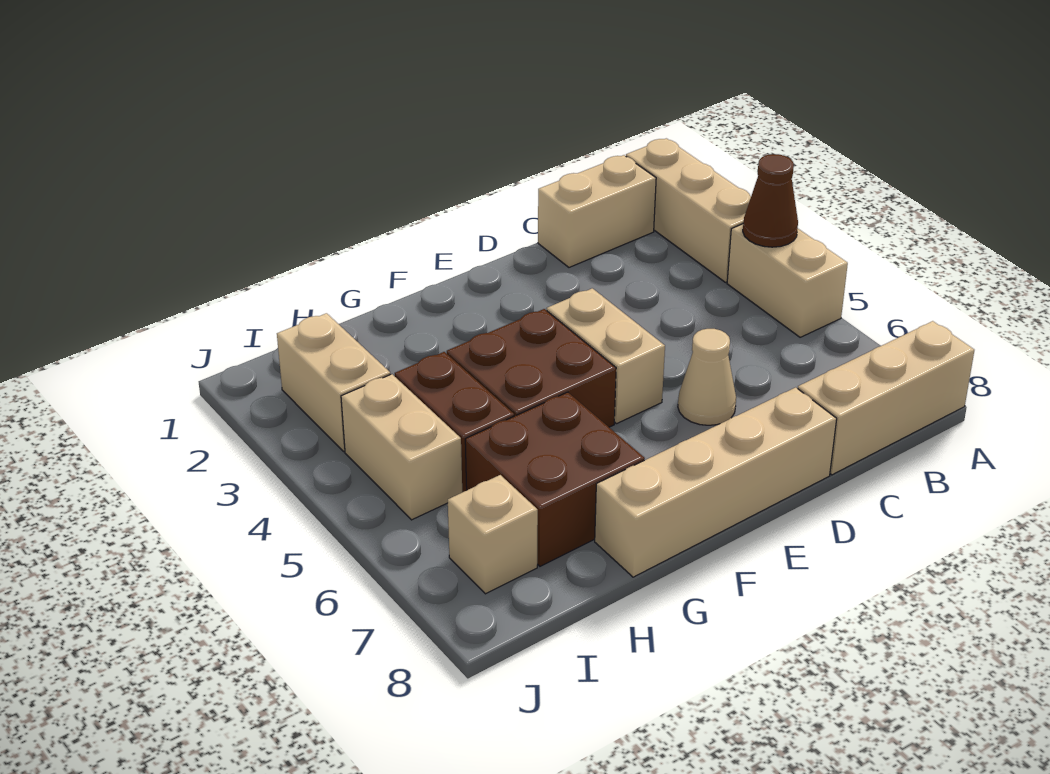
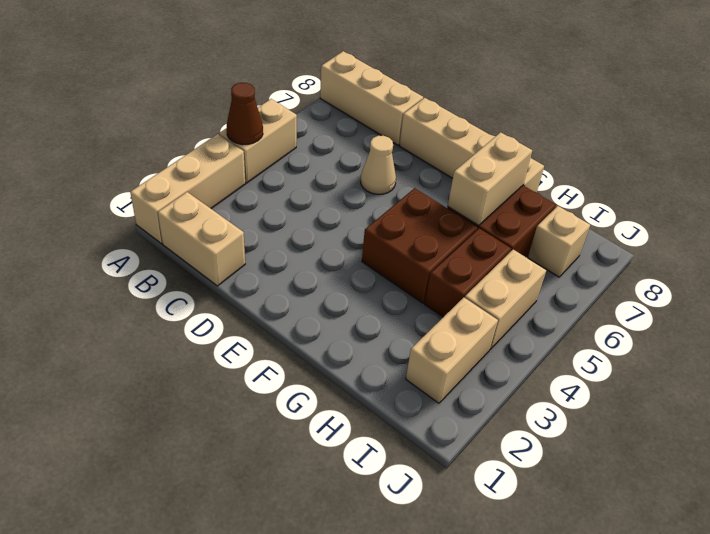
tan 1x2 brick [547,288,665,424] -> tan 1x2 brick moved to [448,132,532,226]

